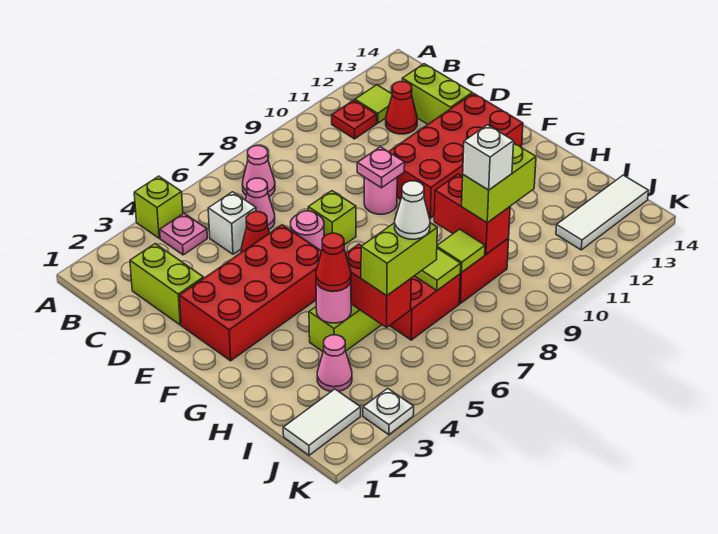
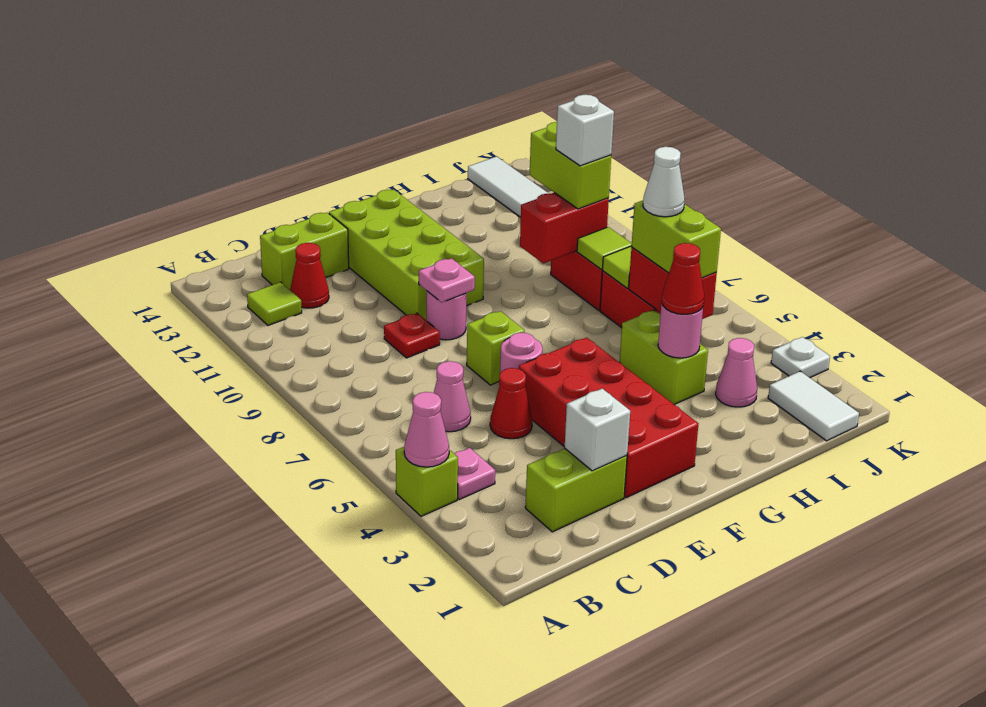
pink 1x1 cone [242,146,275,197] -> pink 1x1 cone moved to [404,392,449,467]
red 1x1 plate [332,100,377,139] -> red 1x1 plate moved to [384,313,440,358]
white 1x1 brick [208,192,256,254] -> white 1x1 brick moved to [565,389,630,471]
red 2x4 brick [389,93,523,218] -> lime 2x4 brick [329,190,484,321]
red 1x2 brick [346,244,411,327] -> red 1x2 brick turned to [629,248,717,319]

